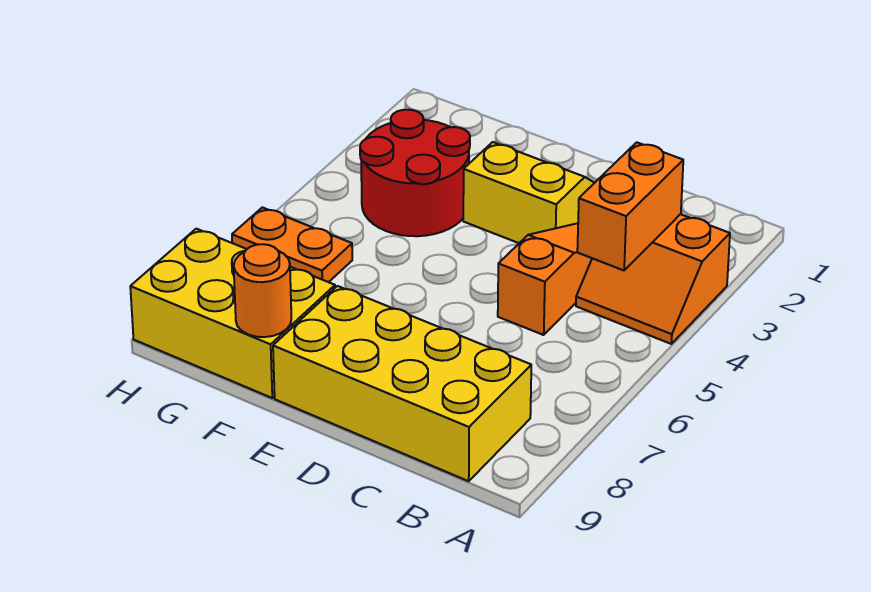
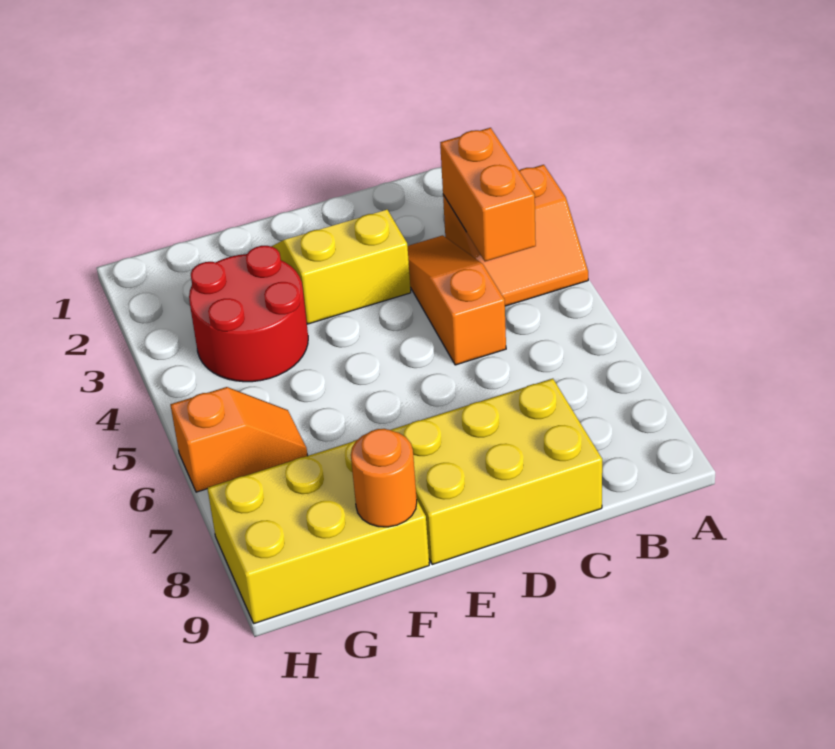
yellow 2x4 brick [273,286,531,481] -> yellow 2x3 brick [391,379,602,565]
orange 1x2 plate [232,207,352,282] -> orange 1x2 slope [170,387,308,492]

